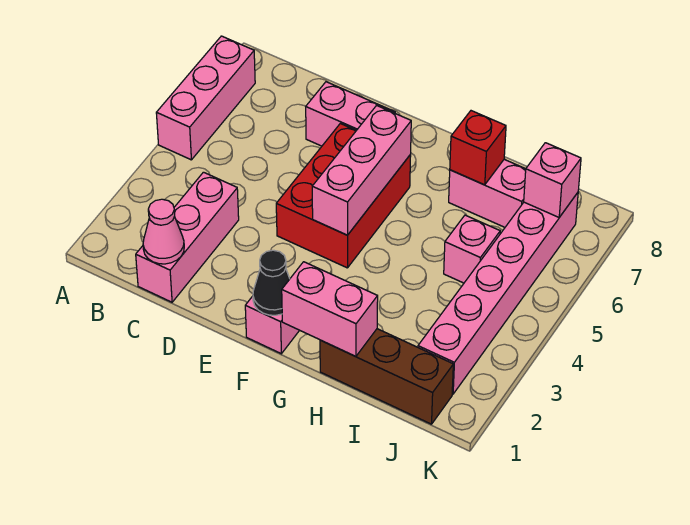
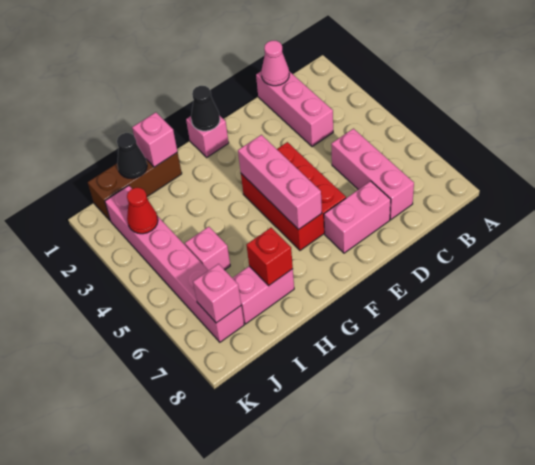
pink 1x3 brick [156,36,255,160] -> pink 1x3 brick moved to [331,129,414,220]
pink 1x2 brick [282,262,378,357] -> pink 1x1 brick [132,112,177,167]
none -> black 1x1 cone [117,133,147,179]
none -> red 1x1 cone [127,188,158,234]

